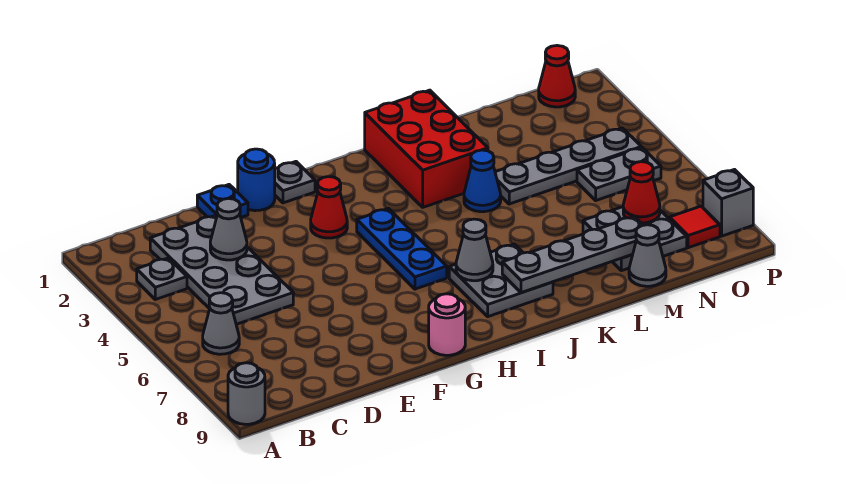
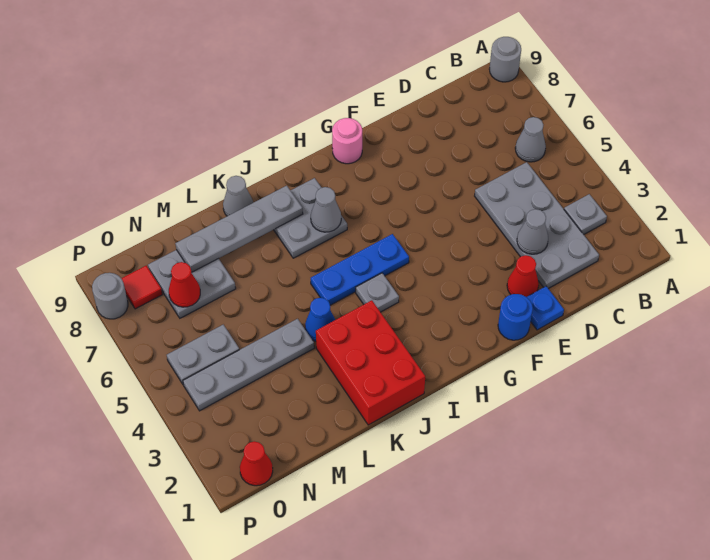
grey 1x1 plate [275,162,315,203] -> grey 1x1 plate moved to [356,273,399,312]
red 1x1 cone [311,177,347,238] -> red 1x1 cone moved to [507,255,539,297]
blue 1x3 plate [357,209,447,289] -> blue 1x3 plate turned to [311,234,409,305]
grey 1x1 cone [629,225,666,286] -> grey 1x1 cone moved to [223,176,253,216]
grey 1x1 brick [703,170,753,236] -> grey 1x1 round brick [92,273,128,319]

